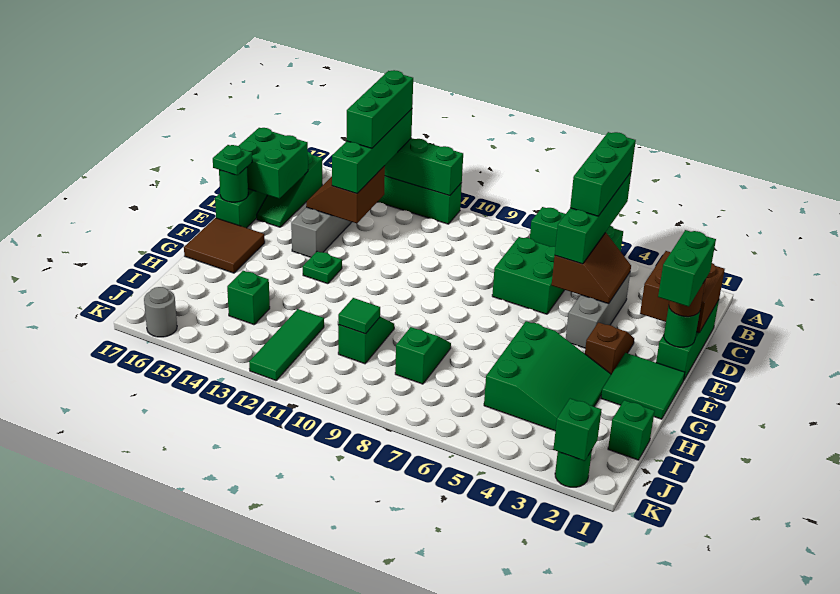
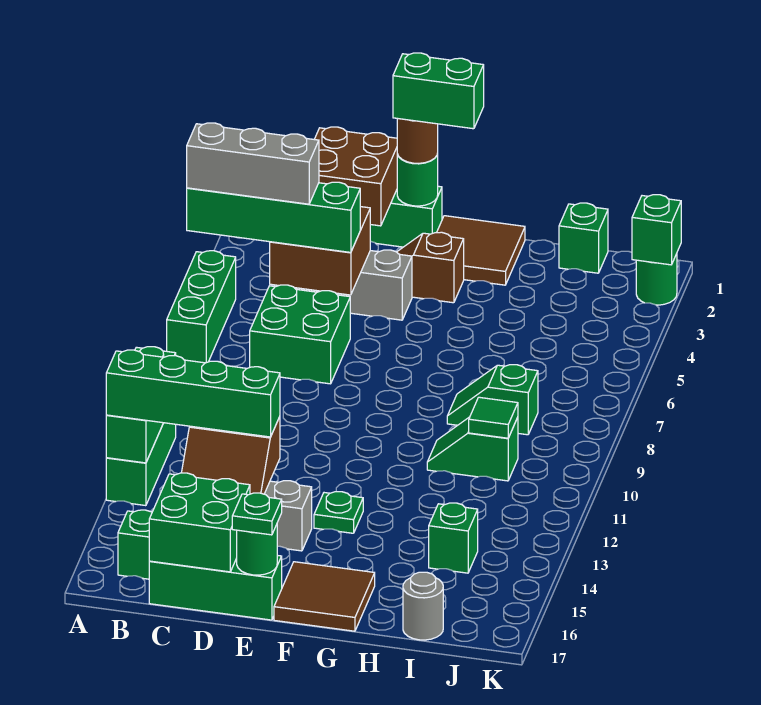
green 1x3 brick [570,132,636,216] -> grey 1x3 brick [187,123,319,204]
green 1x3 brick [347,70,413,148] -> none
brown 2x2 slope [552,233,631,304] -> brown 2x2 brick [270,207,370,295]
green 2x2 tile [601,353,685,419] -> brown 2x2 tile [437,216,525,285]
green 3x3 slope [484,321,611,431] -> none
green 1x3 tile [249,309,324,381] -> none
grey 1x1 round brick [144,287,177,337] -> grey 1x1 round brick moved to [403,572,443,640]

